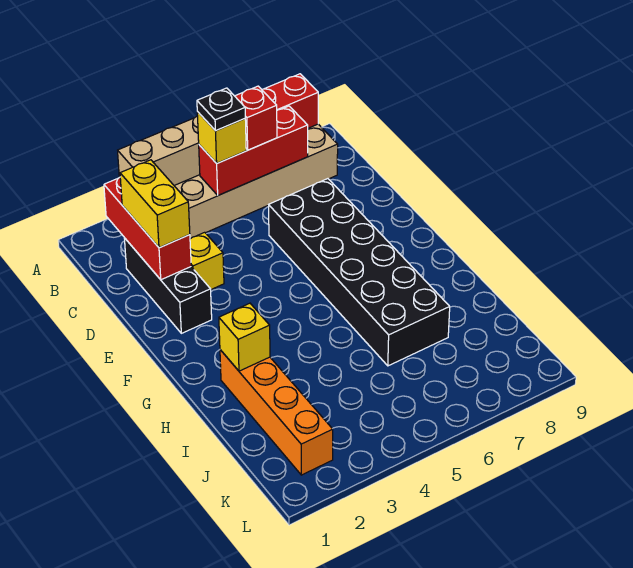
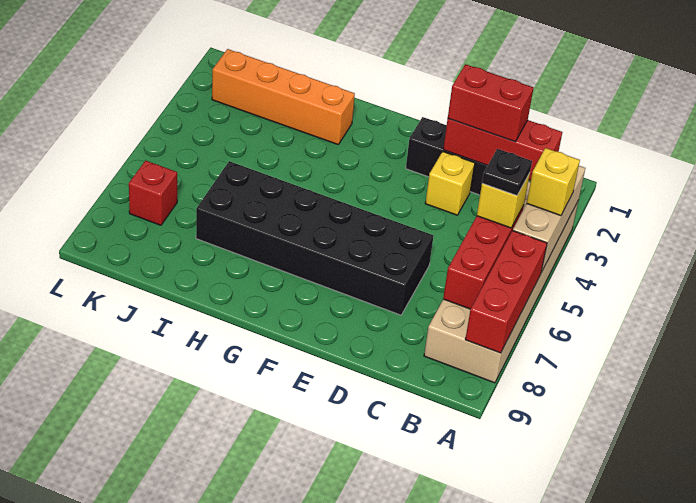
red 1x1 brick [235,86,277,150] -> red 1x1 brick moved to [129,160,177,225]
yellow 1x2 brick [120,160,190,248] -> red 1x2 brick [448,64,533,142]
yellow 1x1 brick [219,303,270,371] -> yellow 1x1 brick moved to [527,148,580,216]

